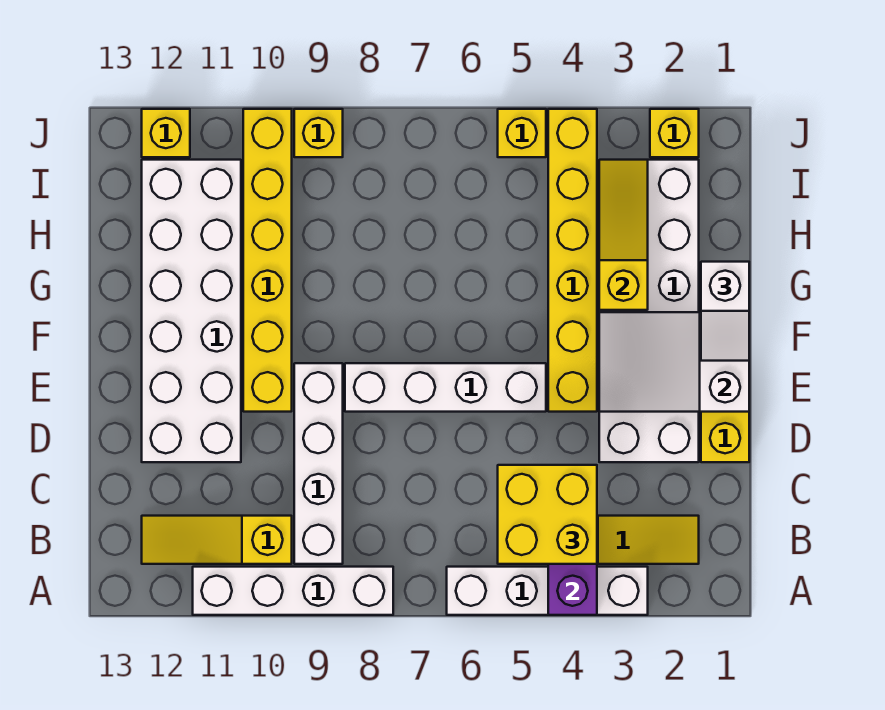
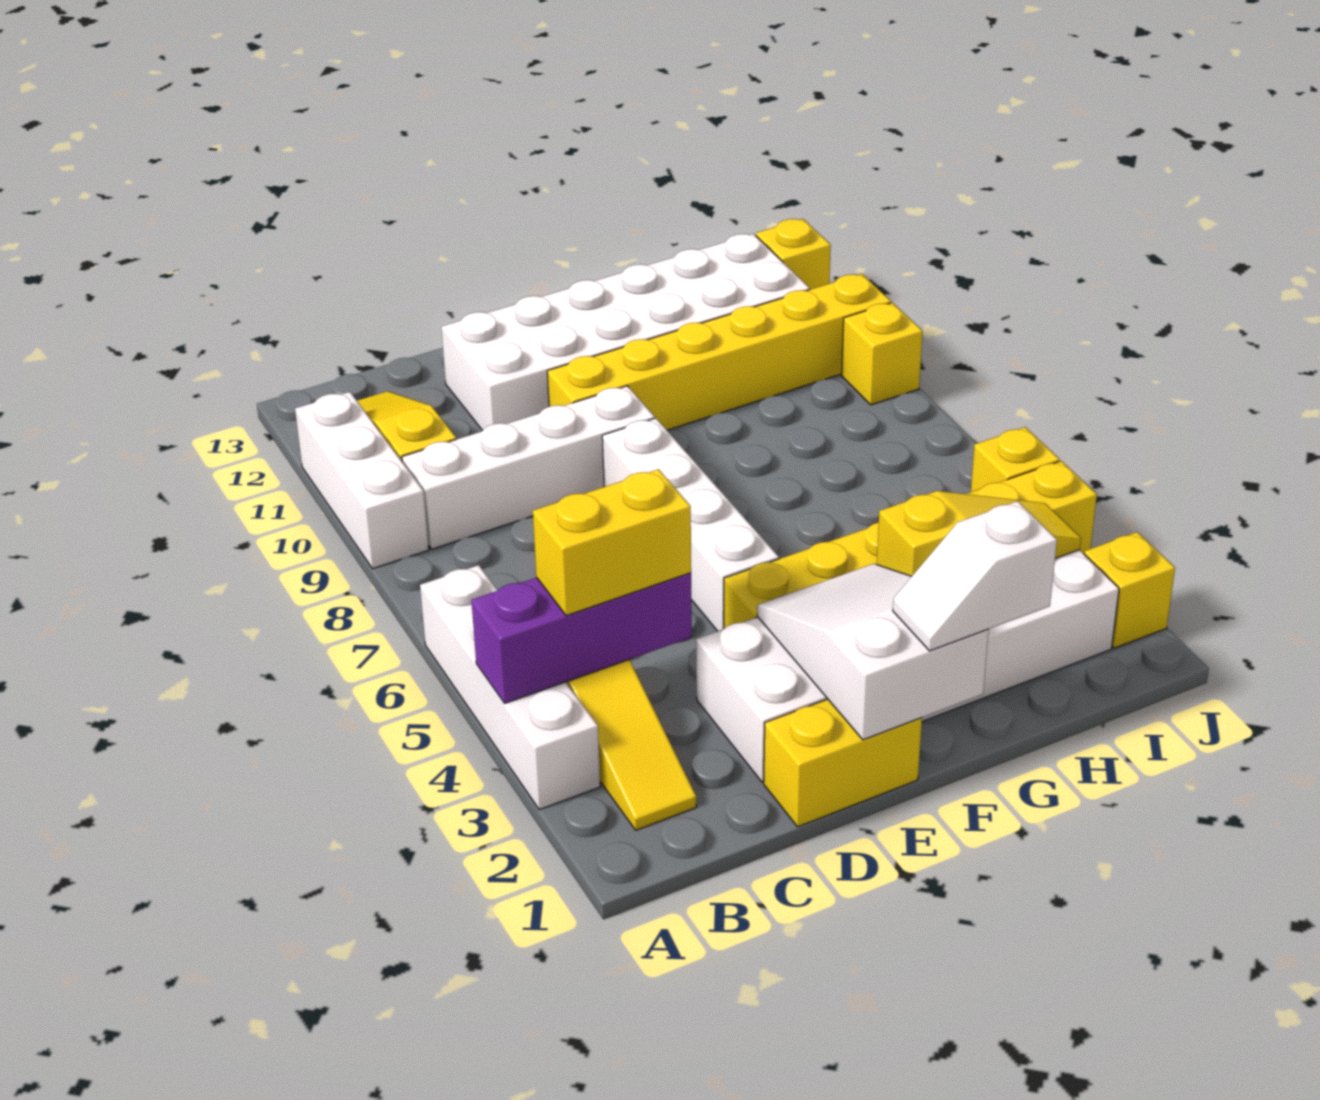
white 1x4 brick [193,567,393,615] -> white 1x3 brick [295,392,429,569]
yellow 2x2 brick [498,465,597,564] -> yellow 1x2 brick [533,469,691,616]

